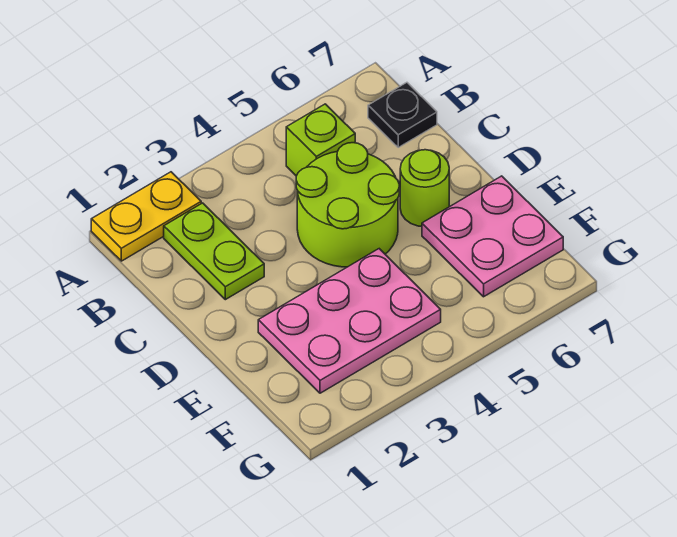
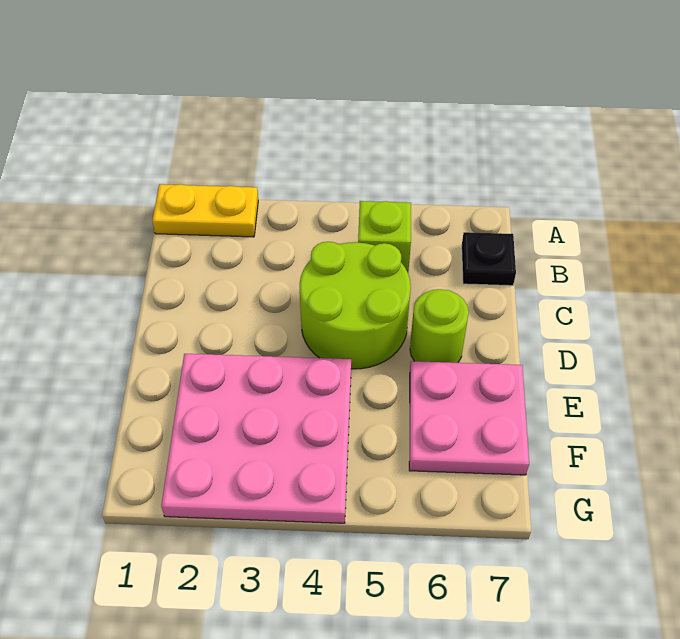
lime 1x2 plate [164,203,264,300] -> none
pink 2x3 plate [258,249,441,393] -> pink 3x3 plate [161,354,351,523]

